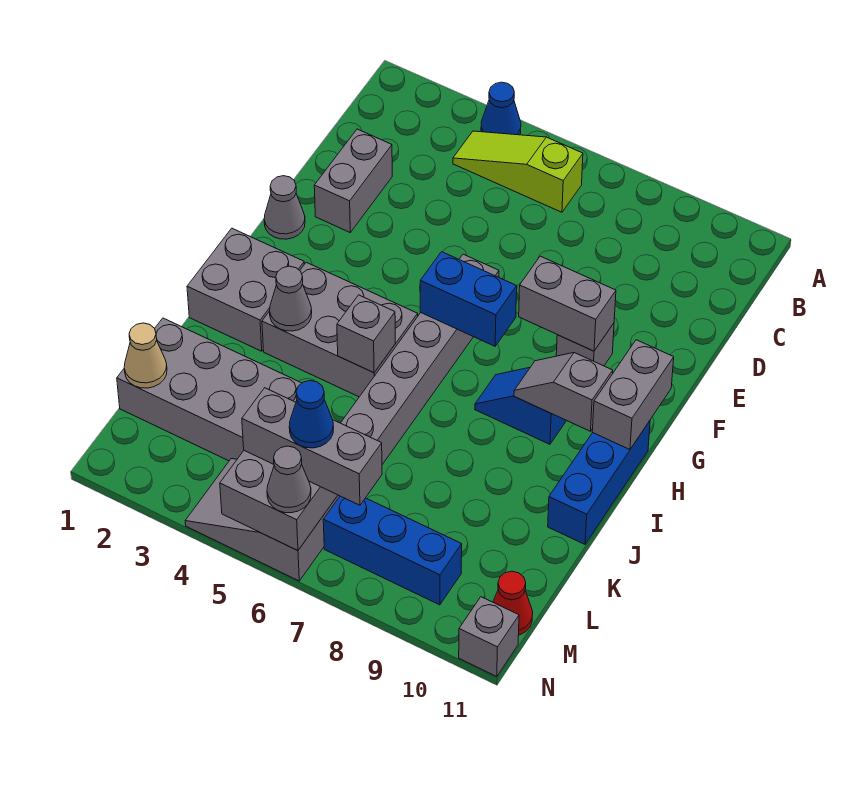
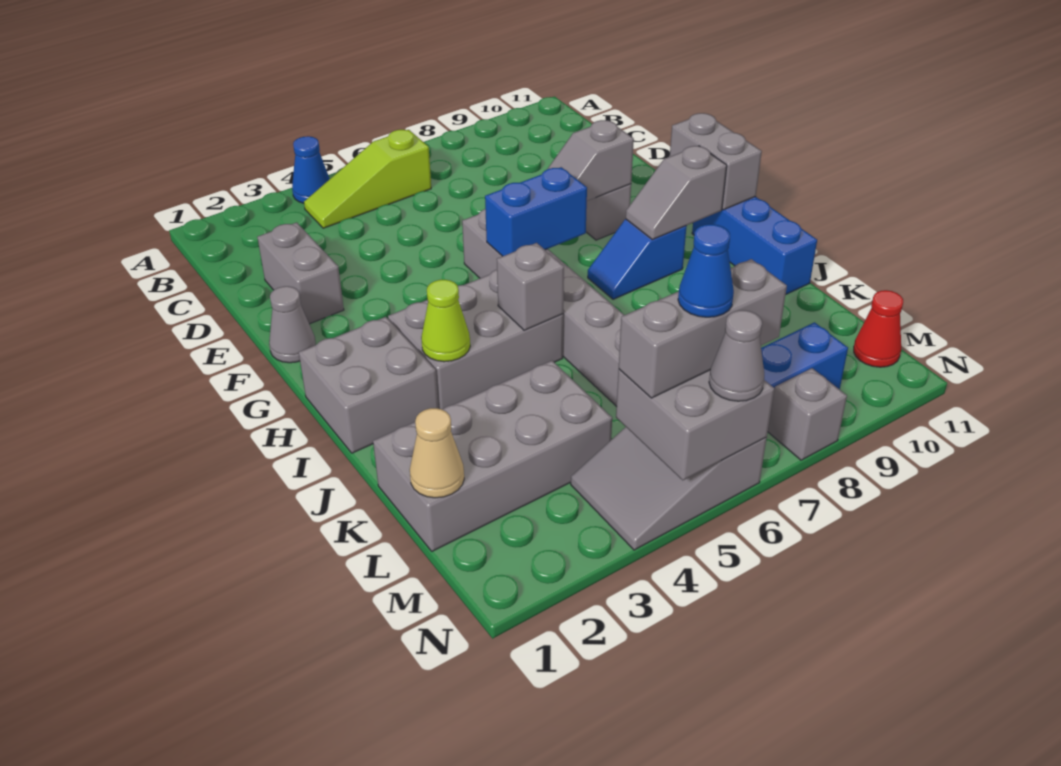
grey 1x2 brick [519,256,616,351] -> grey 1x2 slope [548,120,634,201]
grey 1x1 cone [270,266,312,331] -> lime 1x1 cone [421,280,470,362]
grey 1x1 brick [459,597,519,676] -> grey 1x1 brick moved to [768,368,847,460]

